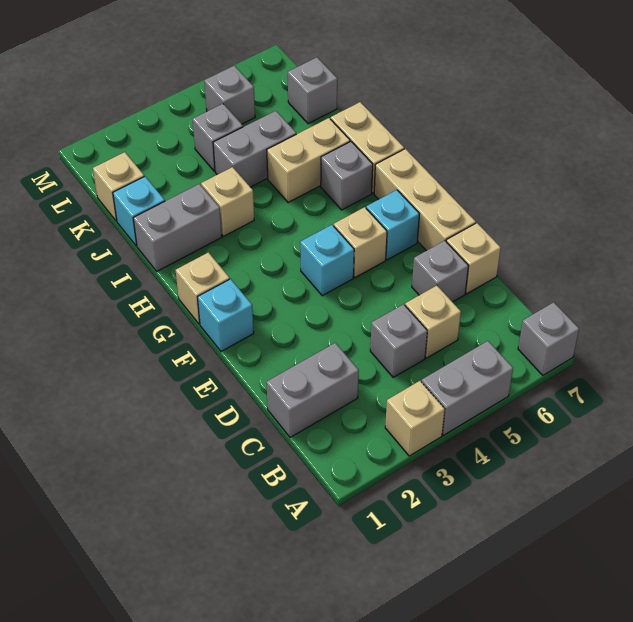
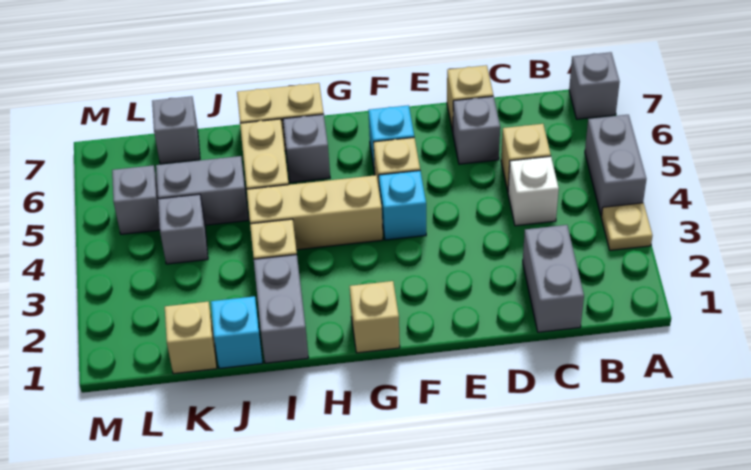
tan 1x1 brick [385,381,445,456] -> tan 1x1 plate [601,203,653,250]
grey 1x1 brick [370,304,427,377] -> white 1x1 brick [508,156,559,226]
tan 1x3 brick [374,149,476,251] -> tan 1x3 brick moved to [247,175,383,250]
cyan 1x1 brick [197,279,254,351] -> none
grey 1x2 brick [213,111,296,187] -> grey 1x2 brick turned to [156,156,248,225]

